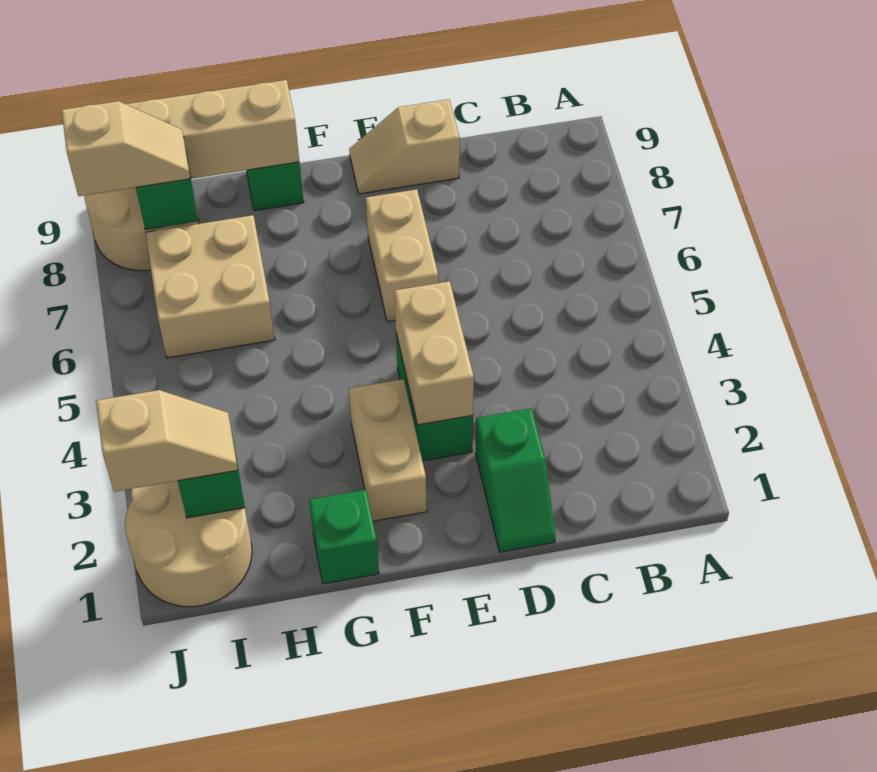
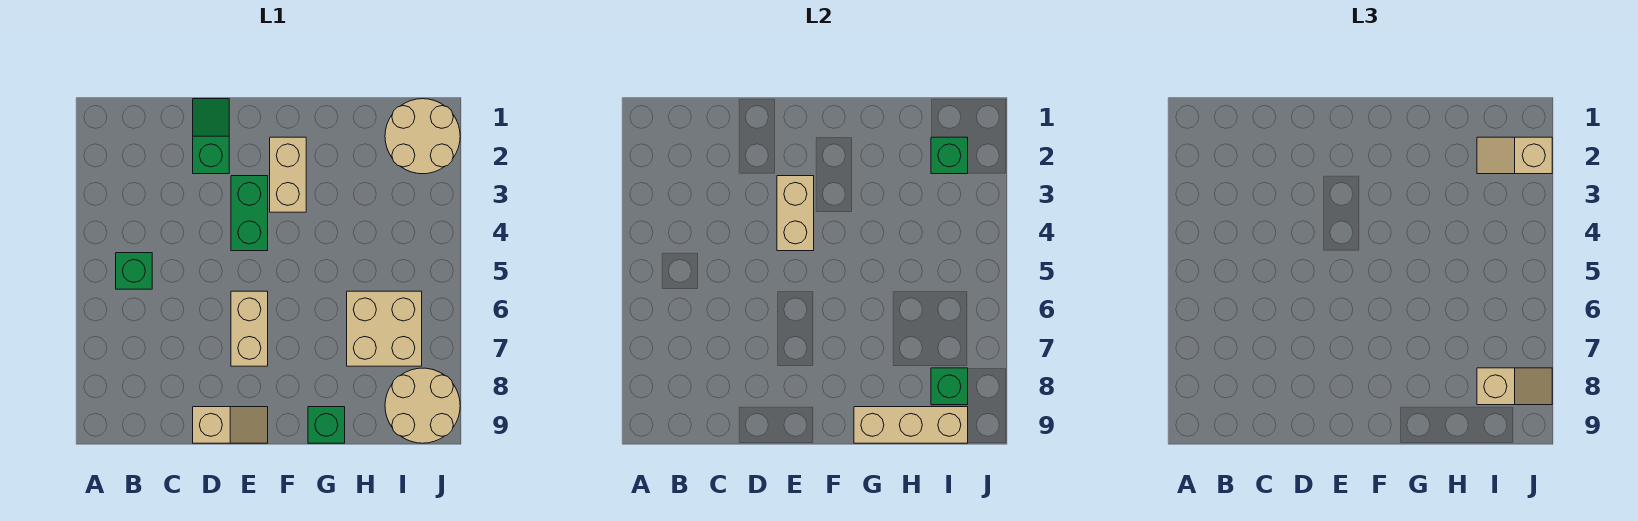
green 1x1 brick [309,490,379,584] -> green 1x1 brick moved to [116,253,152,289]
tan 1x2 slope [62,101,190,196] -> tan 1x2 slope turned to [1477,368,1552,405]

